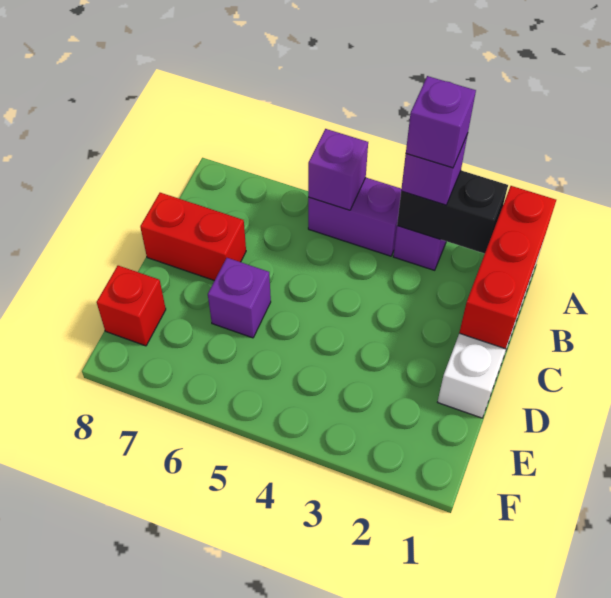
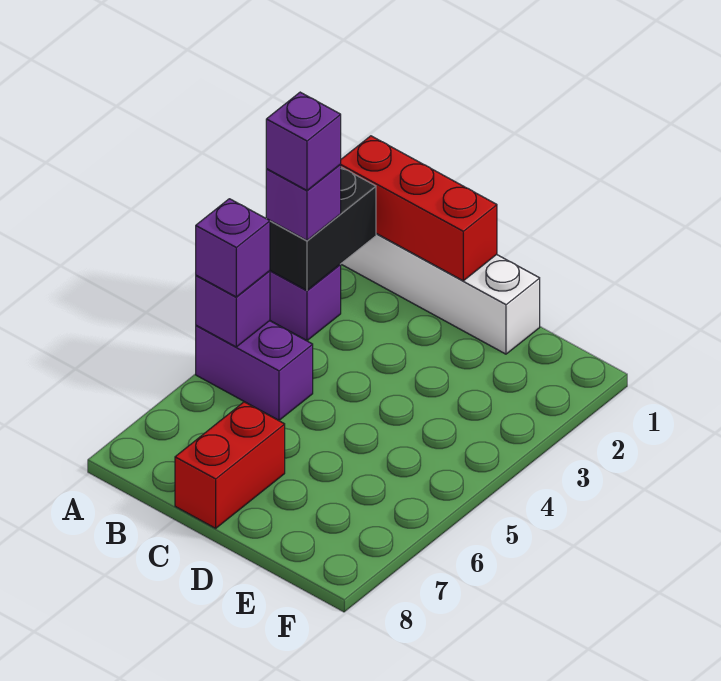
purple 1x2 brick [308,178,401,256] -> purple 1x2 brick turned to [196,321,313,420]
purple 1x1 brick [208,258,271,338] -> purple 1x1 brick moved to [196,199,270,297]
red 1x1 brick [97,265,166,346] -> none

